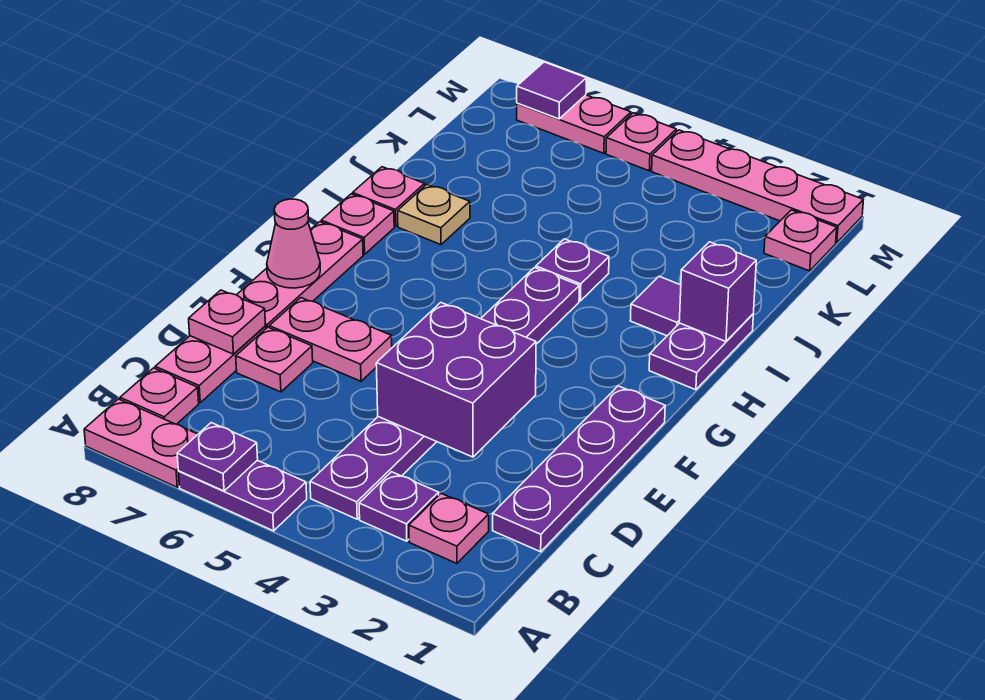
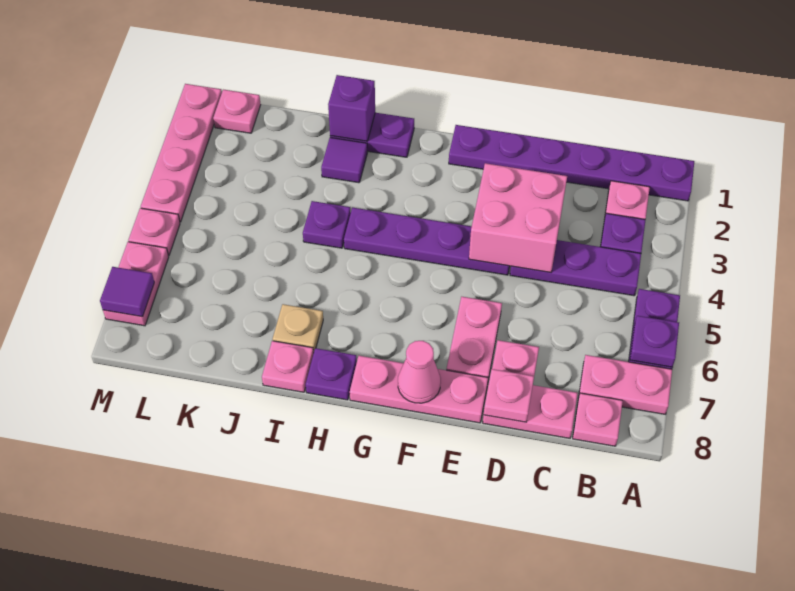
pink 1x2 plate [84,399,198,487] -> pink 1x2 plate turned to [579,355,672,414]
purple 1x4 plate [493,386,665,552] -> purple 1x6 plate [449,125,694,201]
purple 2x2 brick [376,303,536,457] -> pink 2x2 brick [469,163,567,273]
pink 1x1 plate [321,194,394,254] -> purple 1x1 plate [306,348,357,400]

